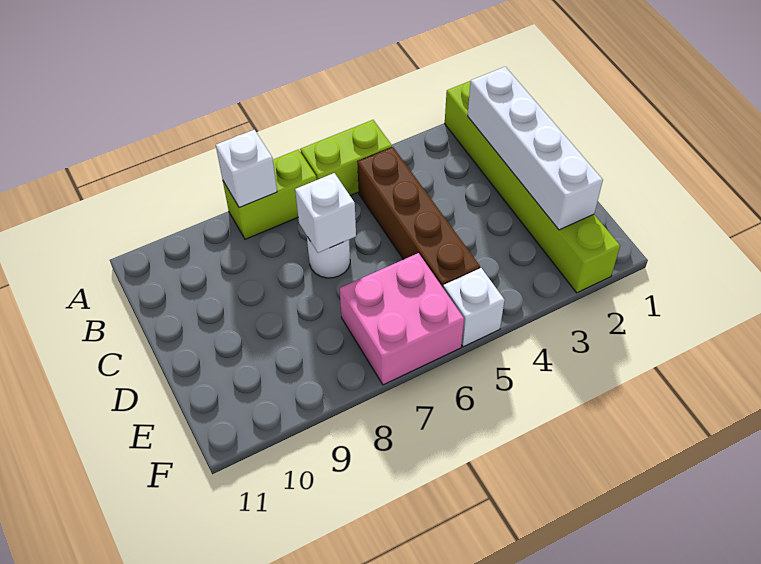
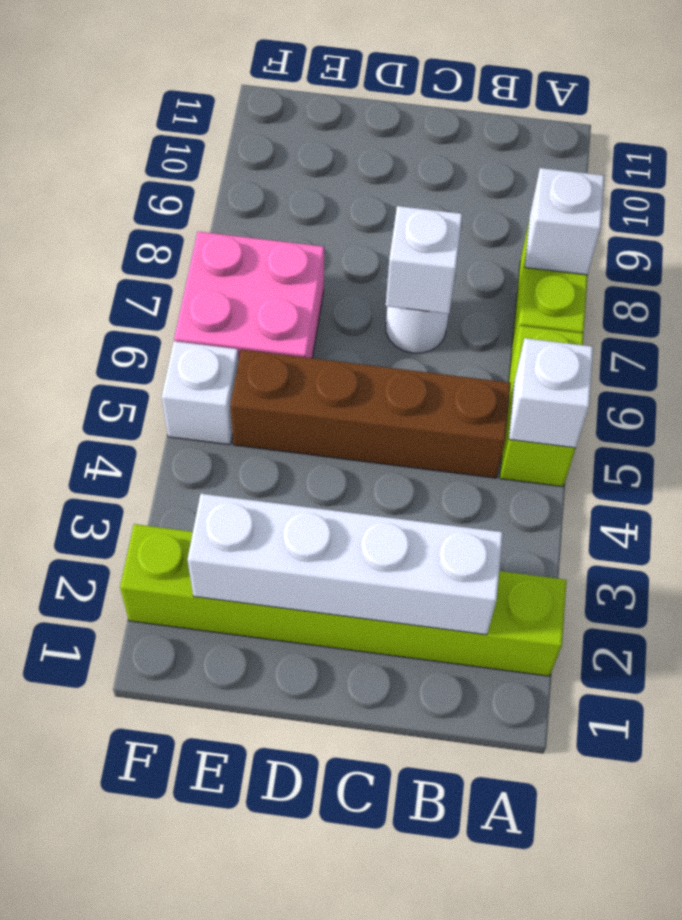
none -> white 1x1 brick [509,338,593,448]

